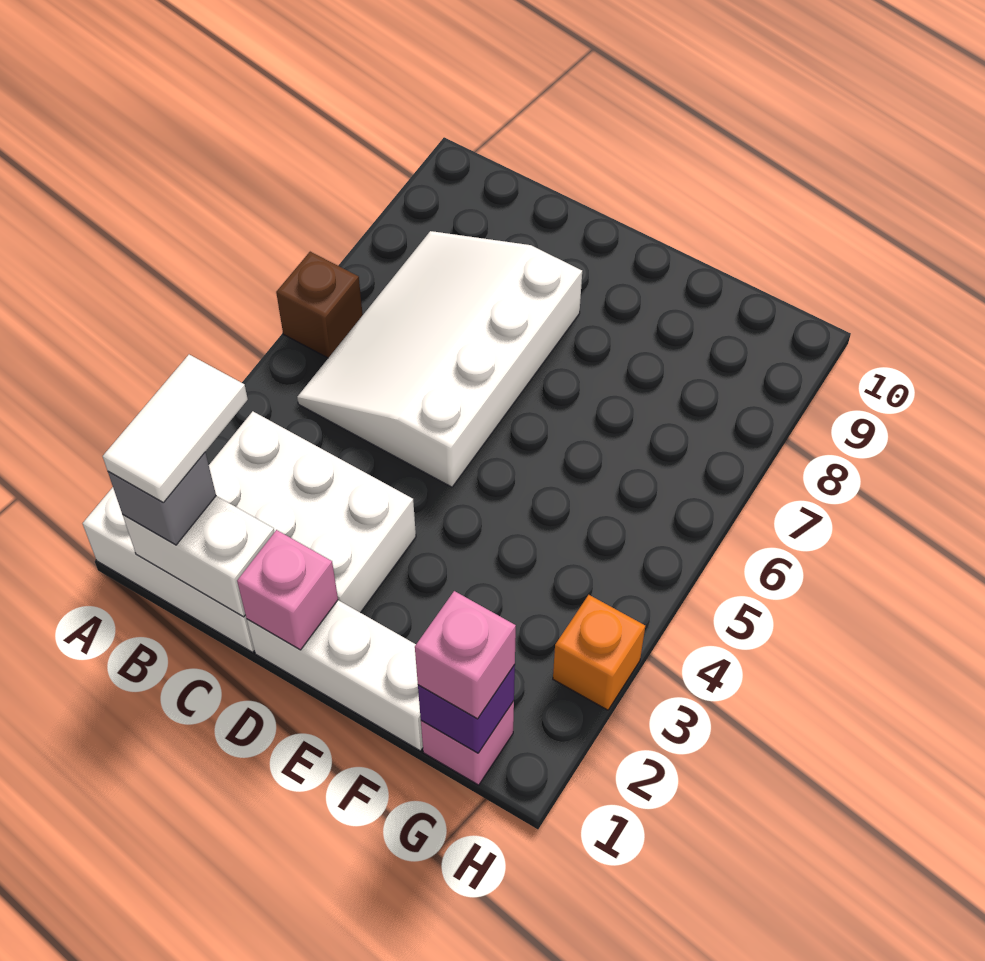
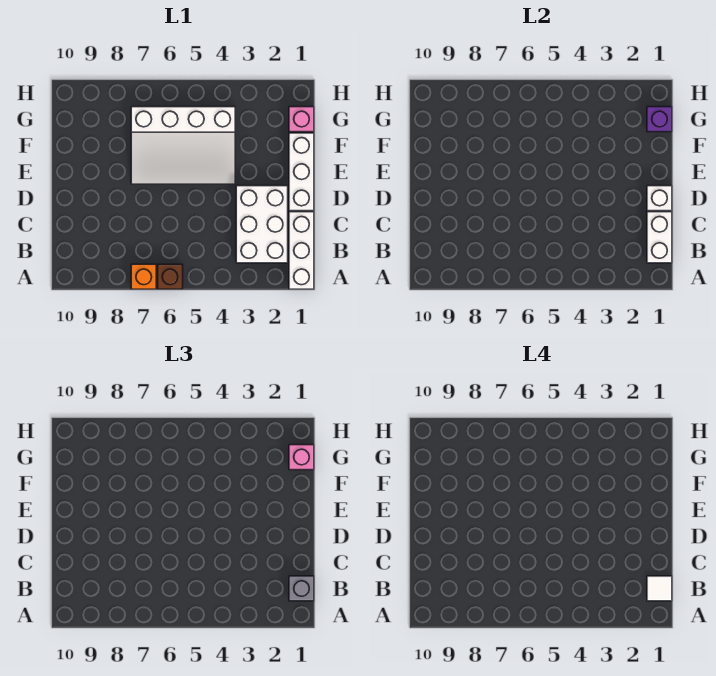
white 1x2 tile [103,355,248,502] -> white 1x1 tile [647,576,672,601]
white 3x4 slope [297,231,582,487] -> white 3x4 slope moved to [131,107,235,184]
pink 1x1 brick [237,530,338,650] -> white 1x1 brick [647,186,672,211]
orange 1x1 brick [553,595,645,710] -> orange 1x1 brick moved to [131,264,156,289]

